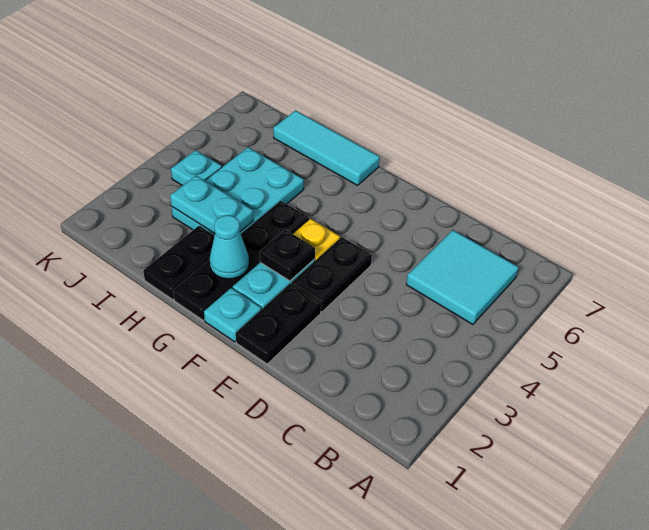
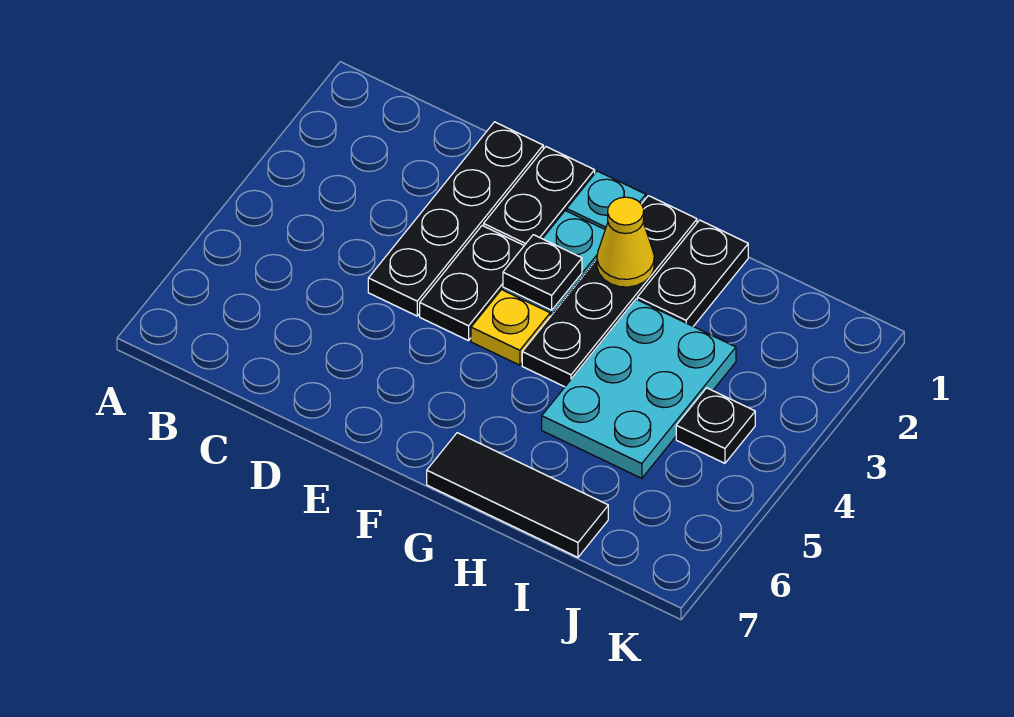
cyan 2x2 tile [406,230,519,325] -> none
none -> black 1x4 plate [368,122,543,316]
cyan 1x1 cone [210,215,249,279] -> yellow 1x1 cone [597,197,654,287]
cyan 1x3 tile [273,111,380,185] -> black 1x3 tile [427,433,608,557]
cyan 1x2 plate [170,176,253,233] -> none
cyan 1x1 plate [171,150,222,186] -> black 1x1 plate [676,388,755,463]

